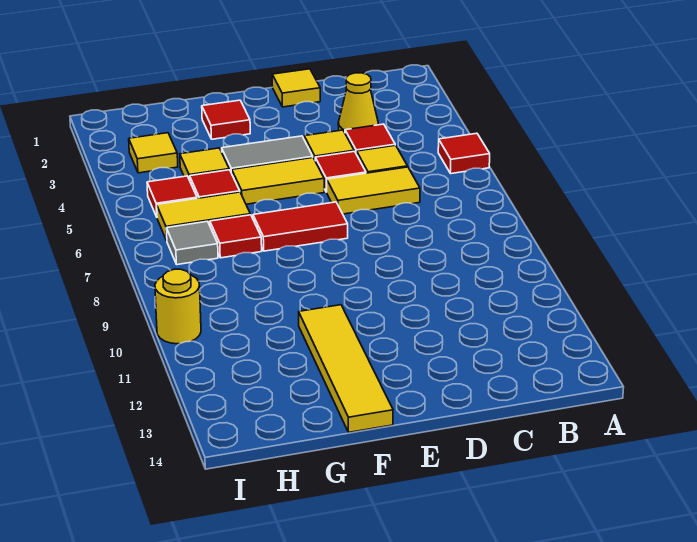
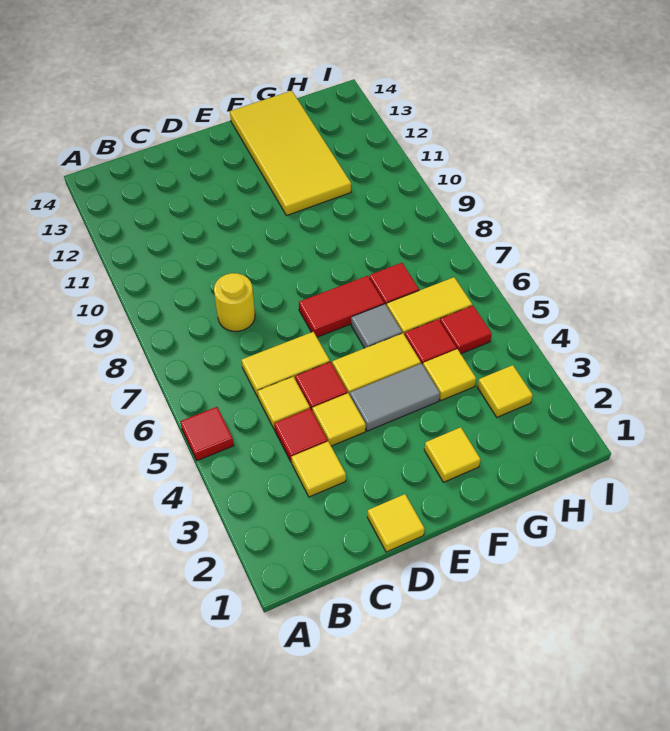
yellow 1x1 cone [338,73,378,132] -> yellow 1x1 tile [292,442,346,497]
red 1x1 tile [202,100,250,139] -> yellow 1x1 tile [424,427,481,482]
yellow 1x4 tile [299,305,393,432] -> yellow 2x4 tile [230,91,351,216]
grey 1x1 tile [166,221,218,265] -> grey 1x1 tile moved to [351,304,402,348]
yellow 1x1 round brick [155,269,201,344] -> yellow 1x1 round brick moved to [214,273,255,331]

